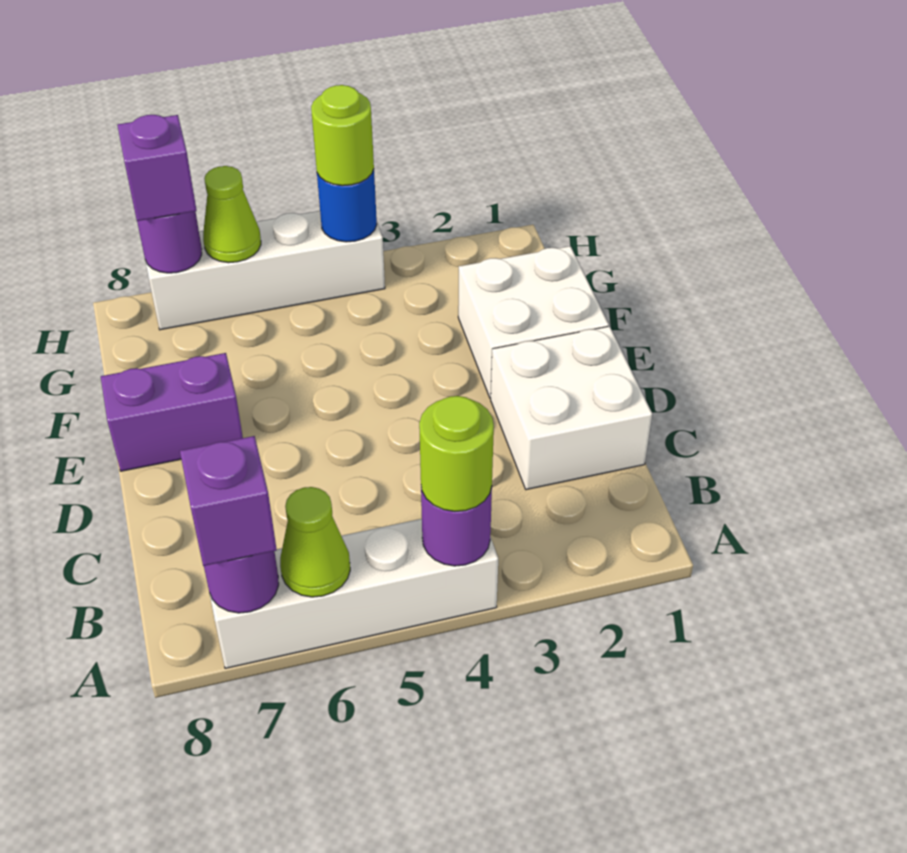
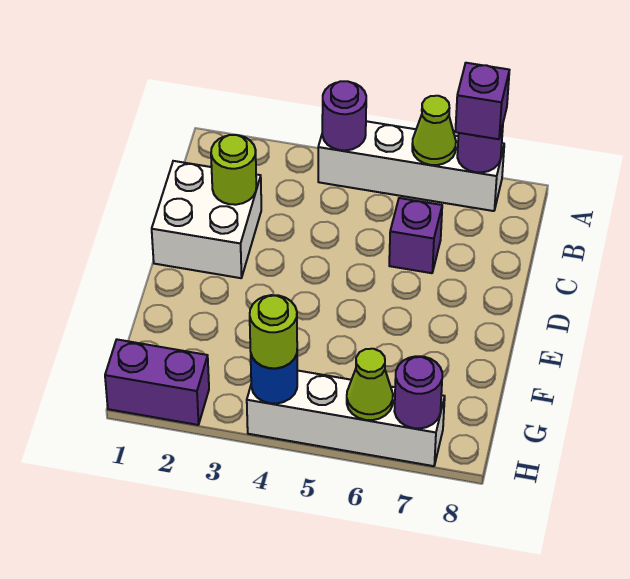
lime 1x1 round brick [419,396,494,512] -> lime 1x1 round brick moved to [211,135,256,205]
white 2x2 brick [458,246,609,398] -> none
purple 1x2 brick [101,353,243,471] -> purple 1x2 brick moved to [105,340,209,425]
purple 1x1 brick [117,115,197,221] -> purple 1x1 brick moved to [389,198,442,273]

